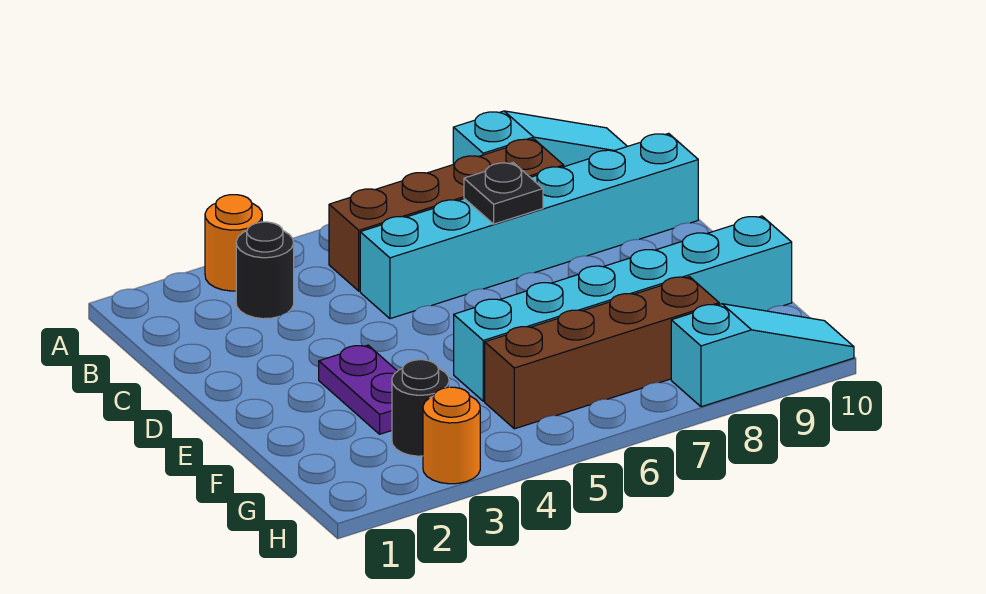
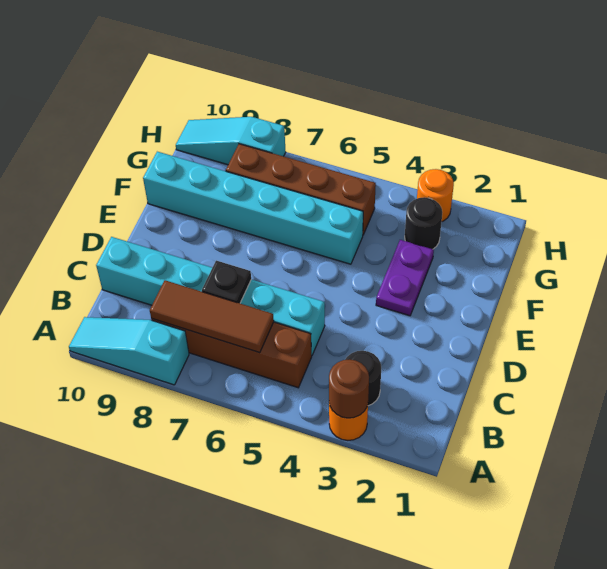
none -> brown 1x1 round brick [329,359,369,418]
none -> brown 1x3 tile [150,280,274,353]

